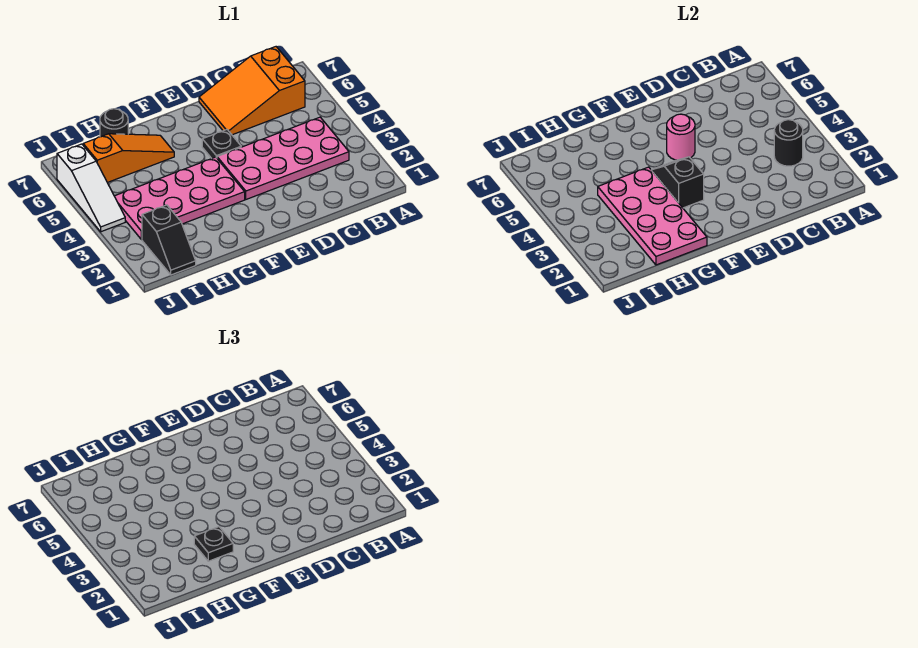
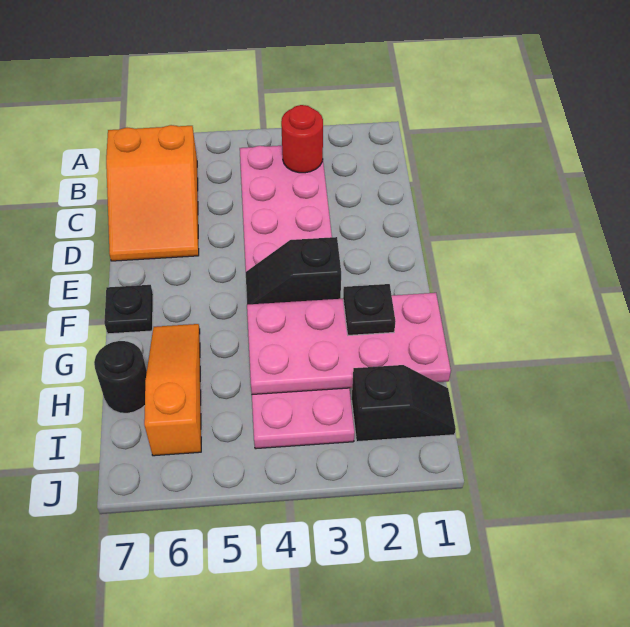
black 1x1 round brick [774,120,803,166] -> red 1x1 round brick [281,105,323,173]
black 1x1 plate [202,130,241,158] -> black 1x1 plate moved to [104,285,153,334]
pink 1x1 round brick [667,114,695,160] -> none
white 1x3 slope [57,144,125,232] -> none

